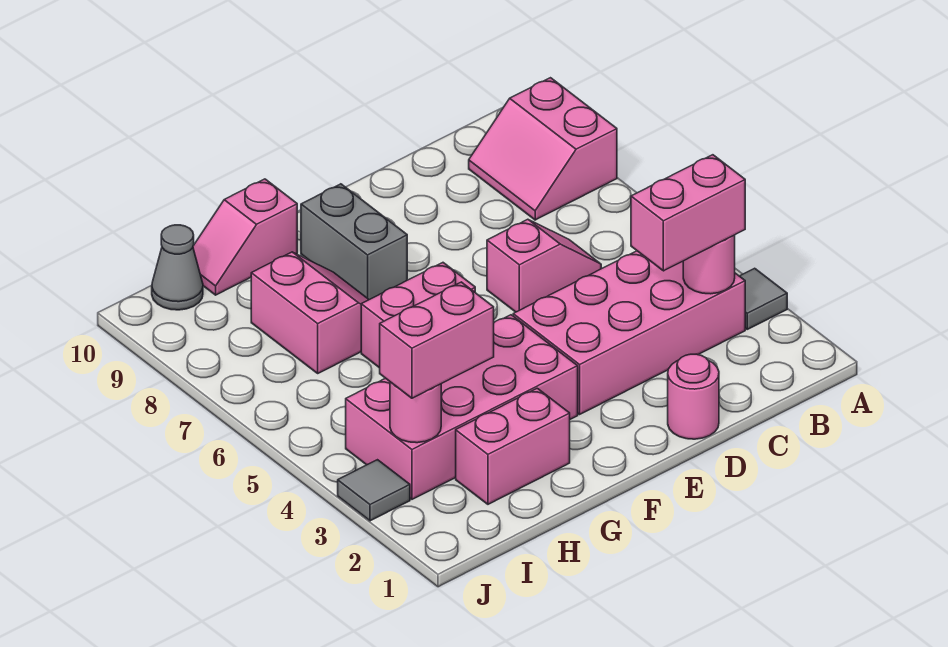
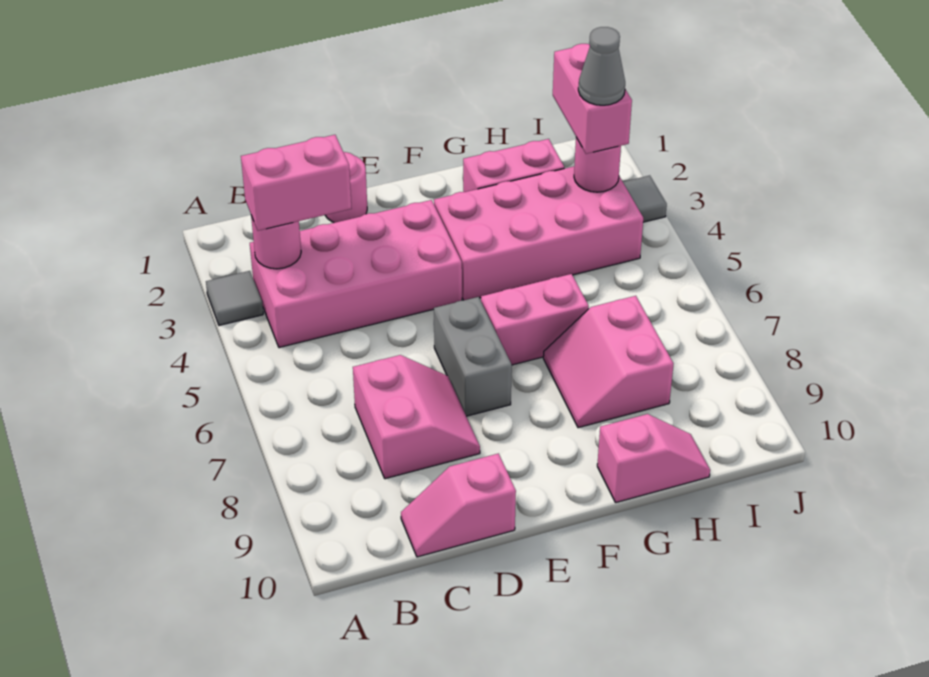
pink 2x2 slope [469,78,617,220] -> pink 2x2 slope moved to [353,355,480,479]
pink 1x2 slope [487,219,601,312] -> pink 1x2 slope moved to [401,454,516,557]
grey 1x2 brick [301,184,407,300] -> grey 1x2 brick moved to [434,297,512,416]
pink 1x2 brick [380,282,494,398] -> pink 1x2 brick turned to [553,44,632,154]
grey 1x1 cone [152,225,203,310] -> grey 1x1 cone moved to [578,27,625,105]

